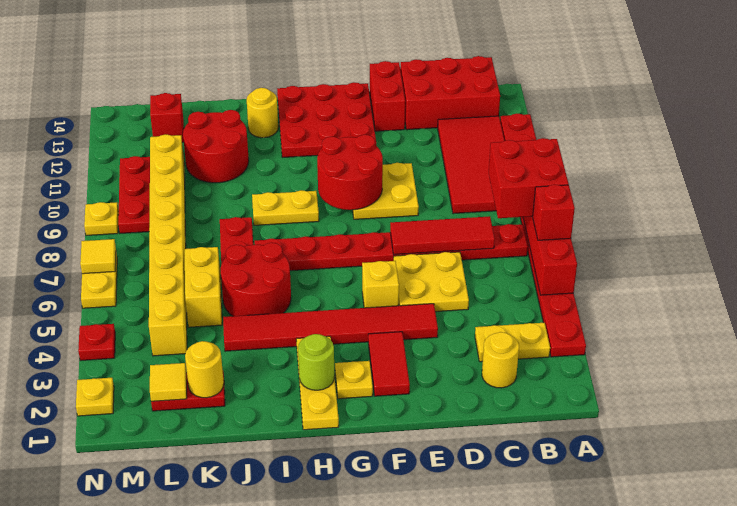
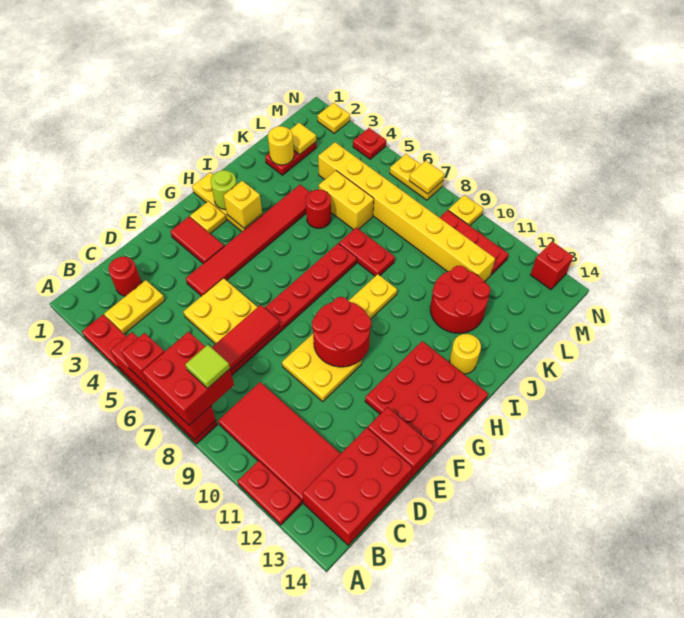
none -> lime 1x1 tile [185,345,230,388]
yellow 1x1 round brick [482,332,519,388] -> red 1x1 round brick [108,257,141,296]
yellow 1x1 brick [362,261,399,308] -> yellow 1x1 brick moved to [224,181,262,228]
red 2x2 round brick [221,243,291,316] -> red 1x1 round brick [306,190,331,228]
red 1x1 brick [150,93,184,142] -> red 1x1 brick moved to [530,242,573,290]

